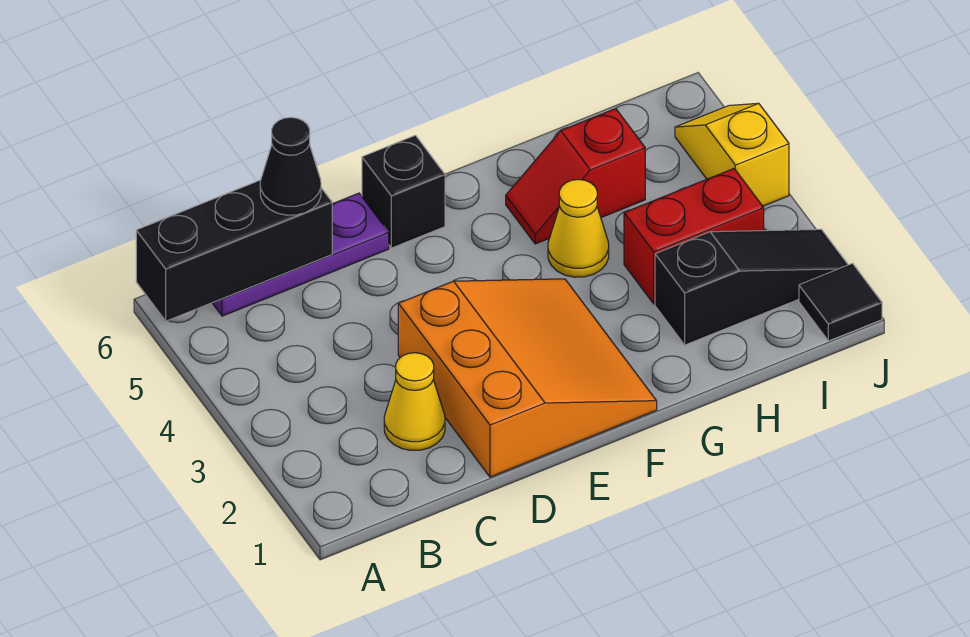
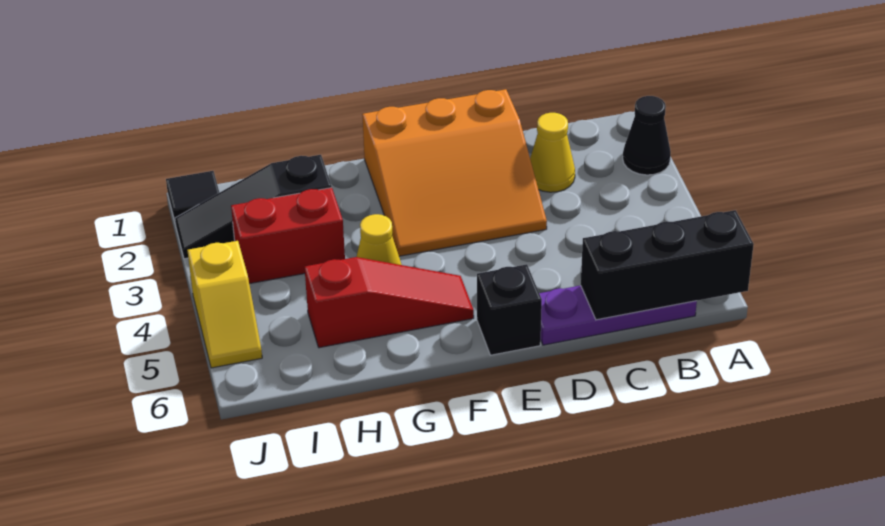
black 1x1 cone [260,117,321,215] -> black 1x1 cone moved to [623,96,671,175]
orange 3x3 slope [398,279,657,477] -> orange 3x3 slope turned to [362,89,547,256]
red 1x2 slope [506,109,645,244] -> red 1x3 slope [305,257,474,348]

